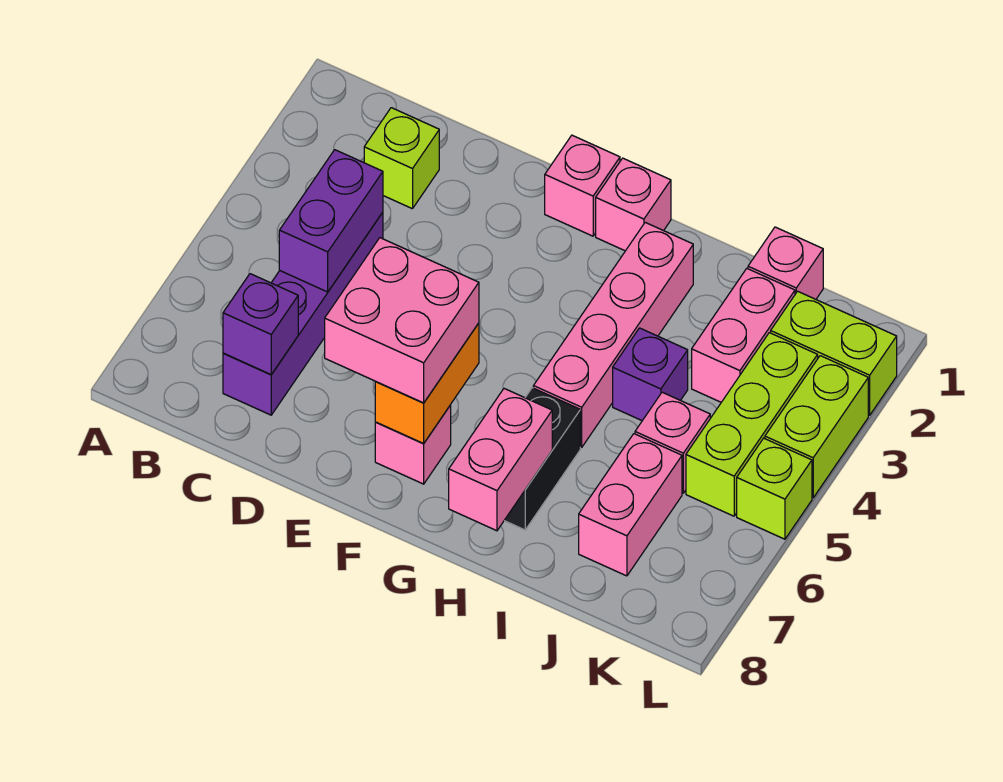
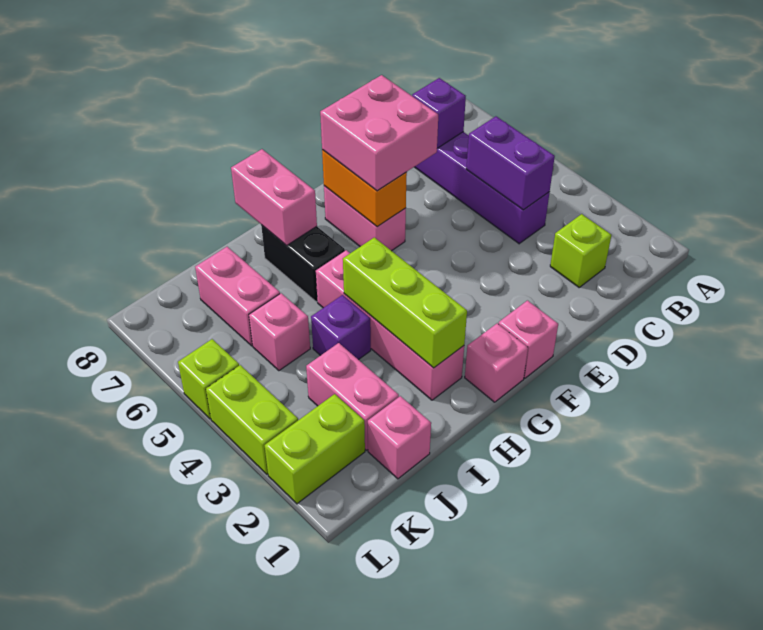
pink 1x1 brick [375,405,451,484] -> pink 1x2 brick [324,186,406,251]
lime 1x3 brick [686,333,818,516] -> lime 1x3 brick moved to [343,237,467,368]

